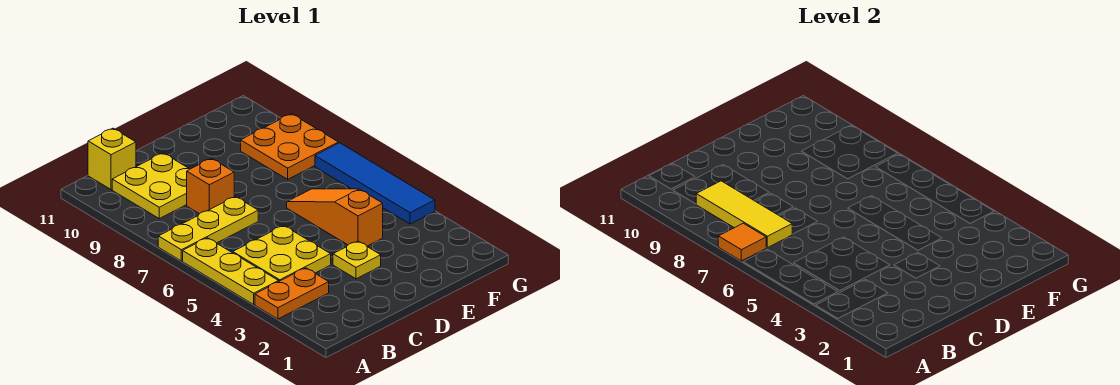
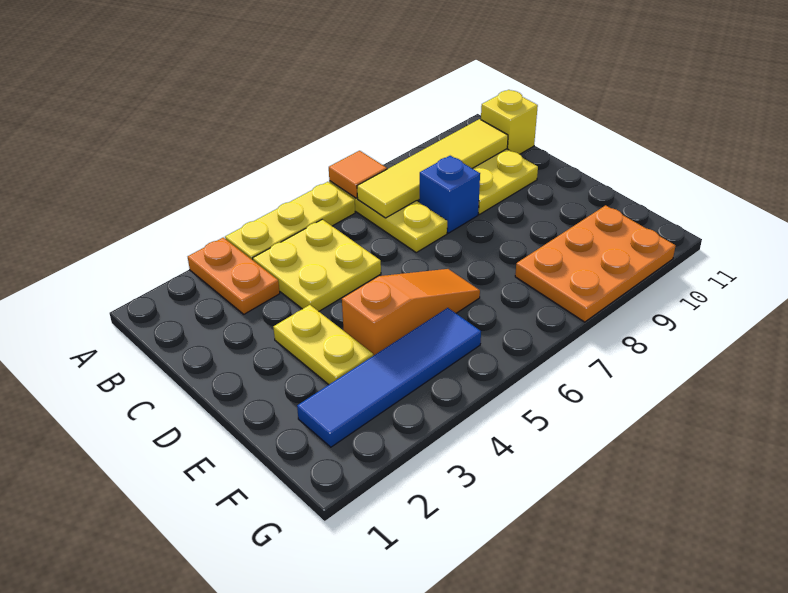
yellow 1x3 tile [696,181,792,248] -> yellow 1x4 tile [357,119,508,218]
orange 1x1 brick [187,158,234,214] -> blue 1x1 brick [420,156,480,233]
yellow 1x1 plate [333,241,381,279] -> yellow 1x2 plate [273,305,373,385]
orange 2x2 plate [241,114,338,179] -> orange 2x3 plate [515,205,676,322]
blue 1x4 tile [315,143,435,224] -> blue 1x4 tile moved to [297,308,481,447]

